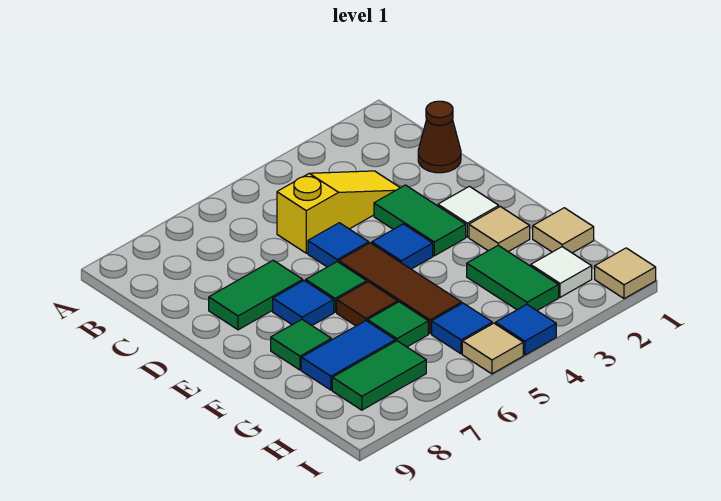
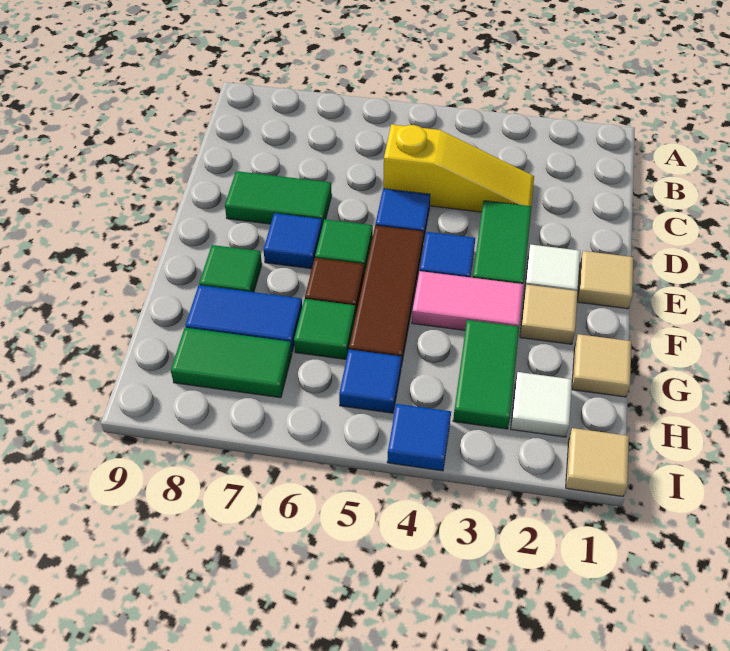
brown 1x1 cone [418,101,461,173] -> none
none -> pink 1x2 tile [412,271,524,330]
tan 1x1 tile [462,323,523,374] -> tan 1x1 tile moved to [577,251,634,309]

